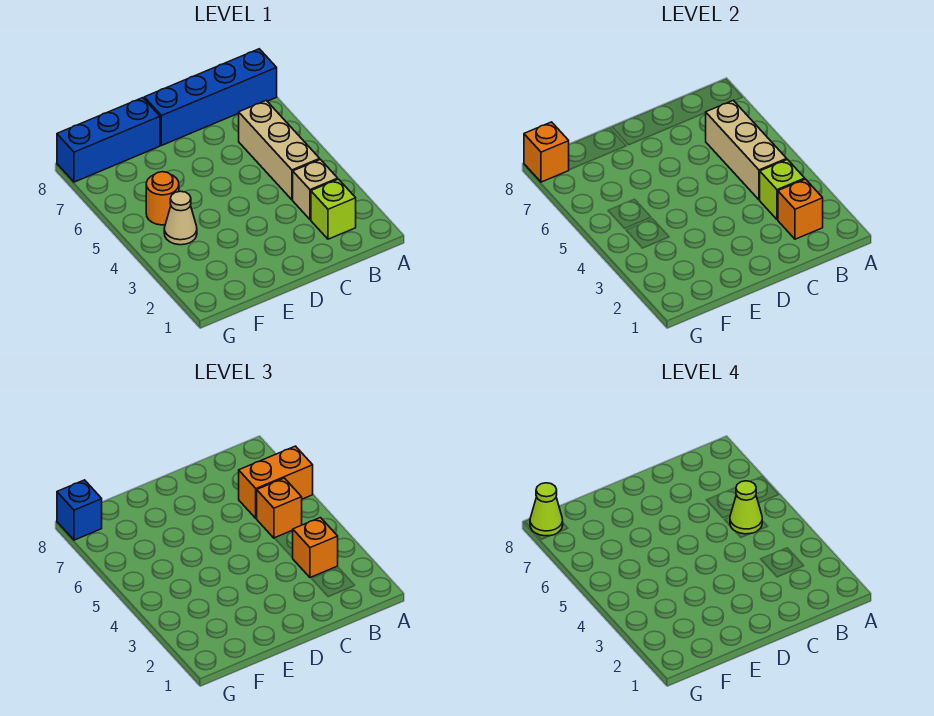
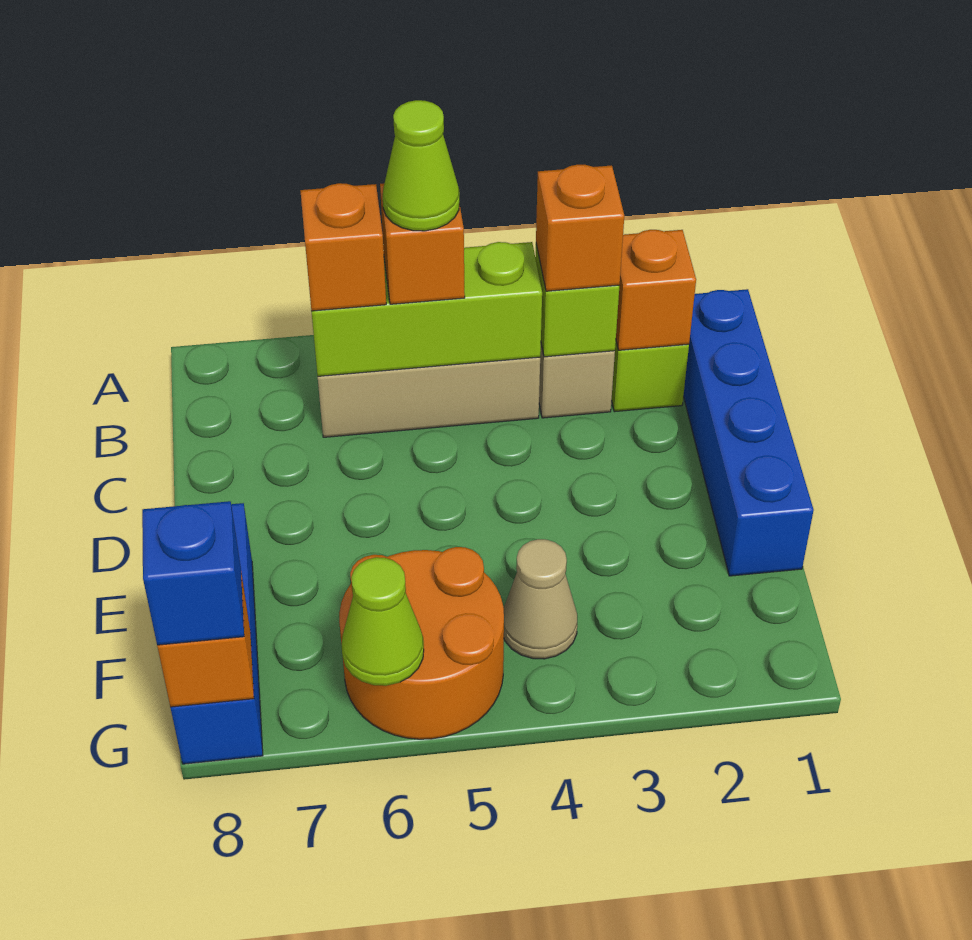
orange 1x2 brick [239,446,313,518] -> orange 1x1 brick [300,183,386,311]
blue 1x4 brick [144,49,277,146] -> blue 1x4 brick moved to [683,289,814,576]
tan 1x3 brick [706,100,787,200] -> lime 1x3 brick [311,242,542,376]
orange 1x1 round brick [146,172,179,225] -> orange 2x2 round brick [339,547,504,739]
lime 1x1 cone [530,483,563,536] -> lime 1x1 cone moved to [342,557,424,686]

